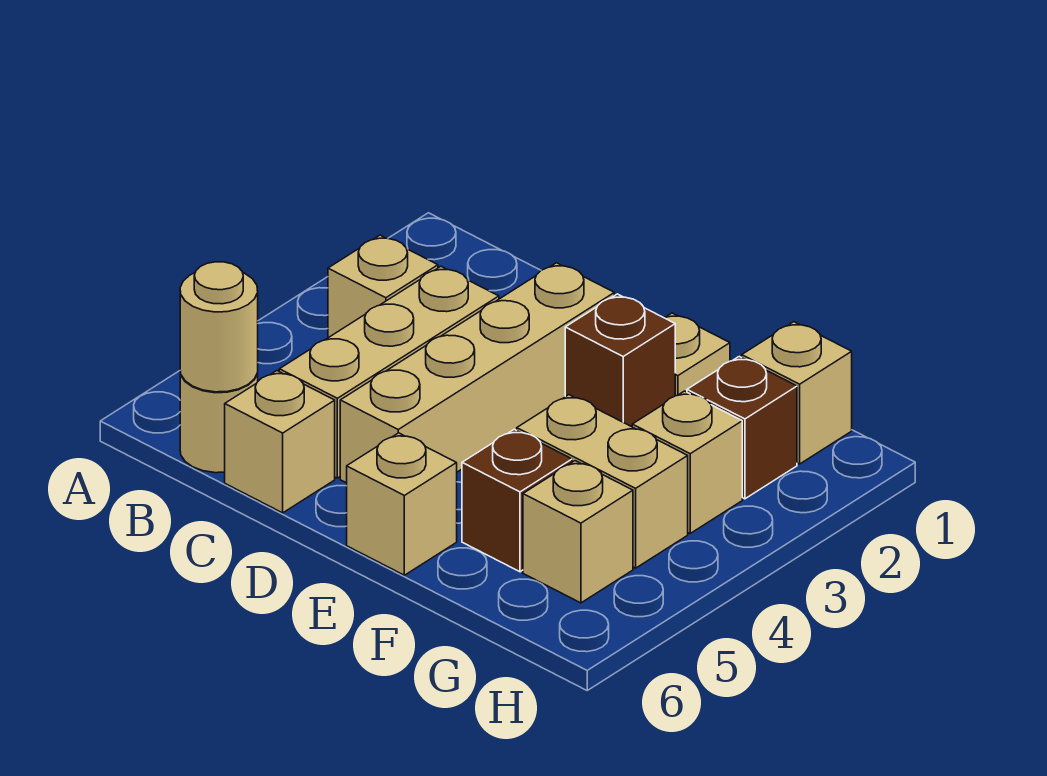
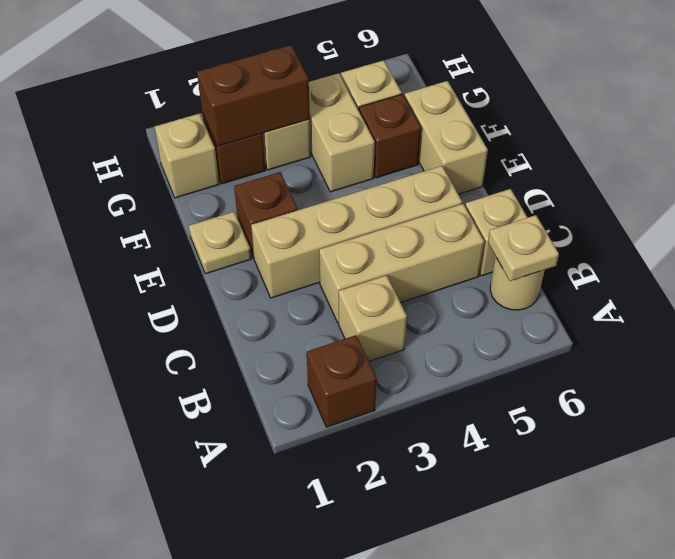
none -> brown 1x1 brick [307,335,377,427]
tan 1x1 round brick [180,262,258,392] -> tan 1x1 plate [488,215,559,281]
tan 1x1 brick [347,433,457,575] -> tan 1x2 brick [405,81,488,194]
none -> brown 1x2 brick [197,45,310,146]

